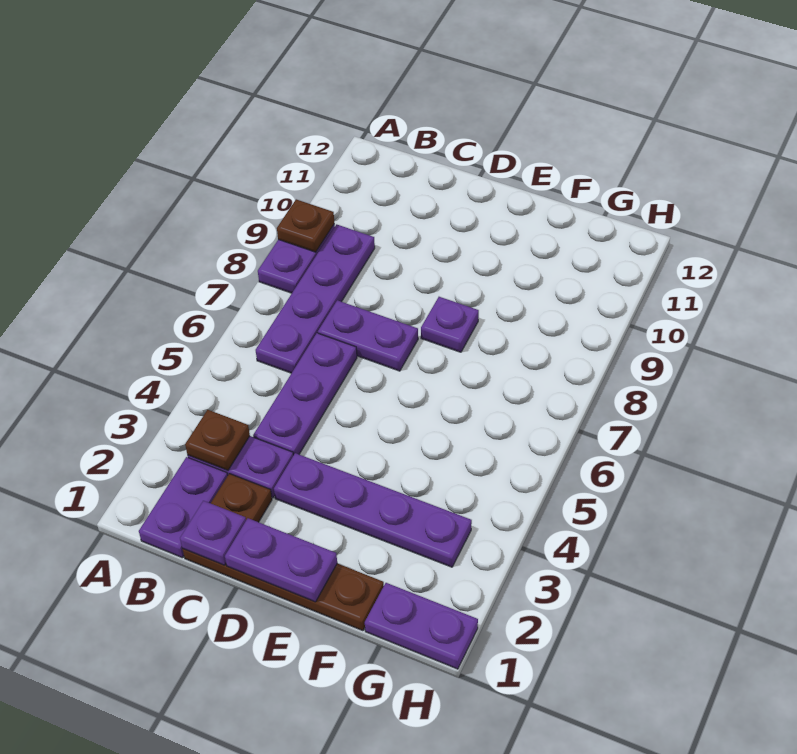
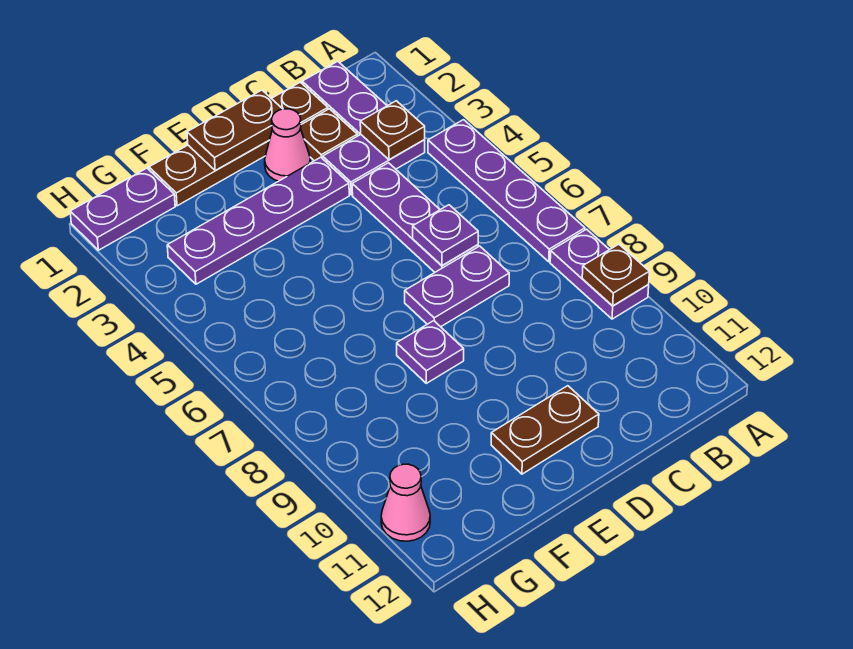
purple 1x4 plate [256,224,375,373] -> purple 1x4 plate moved to [428,120,585,262]
purple 1x1 plate [180,501,246,565] -> purple 1x1 plate moved to [413,205,478,266]
purple 1x2 plate [225,518,337,602] -> brown 1x2 plate [187,90,282,171]
none -> pink 1x1 cone [265,109,310,181]
none -> brown 1x2 plate [491,386,599,474]
none -> pink 1x1 cone [381,464,430,541]

